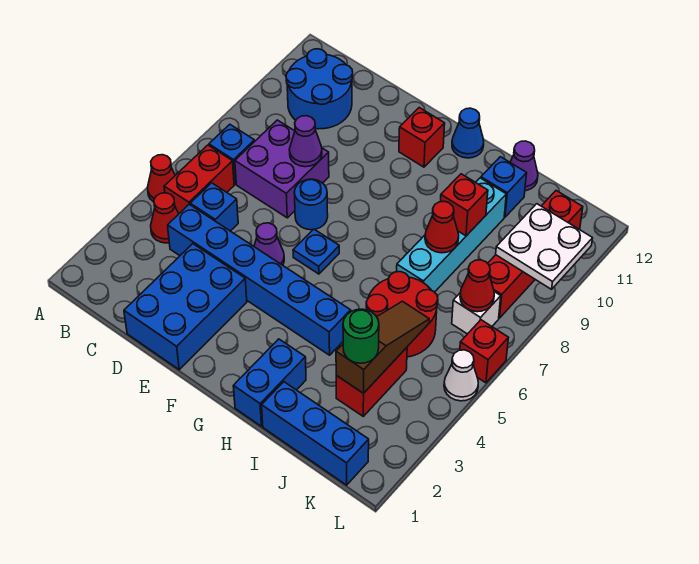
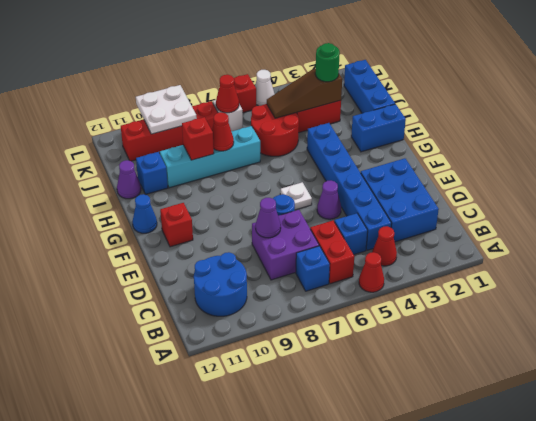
red 1x2 brick [164,145,234,213] -> red 1x2 brick turned to [310,220,354,284]
blue 2x3 brick [124,244,247,370] -> blue 2x3 brick turned to [360,158,439,242]
blue 1x1 plate [293,229,339,274] -> white 1x1 plate [280,182,312,210]

